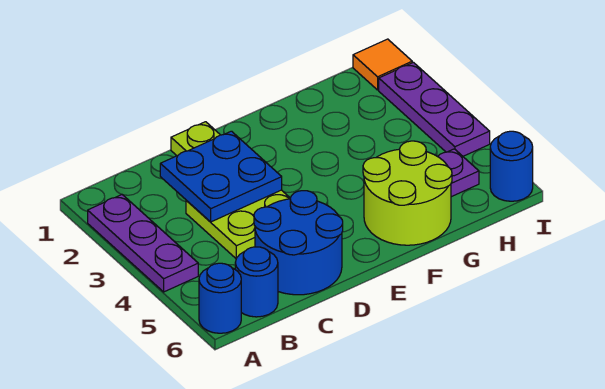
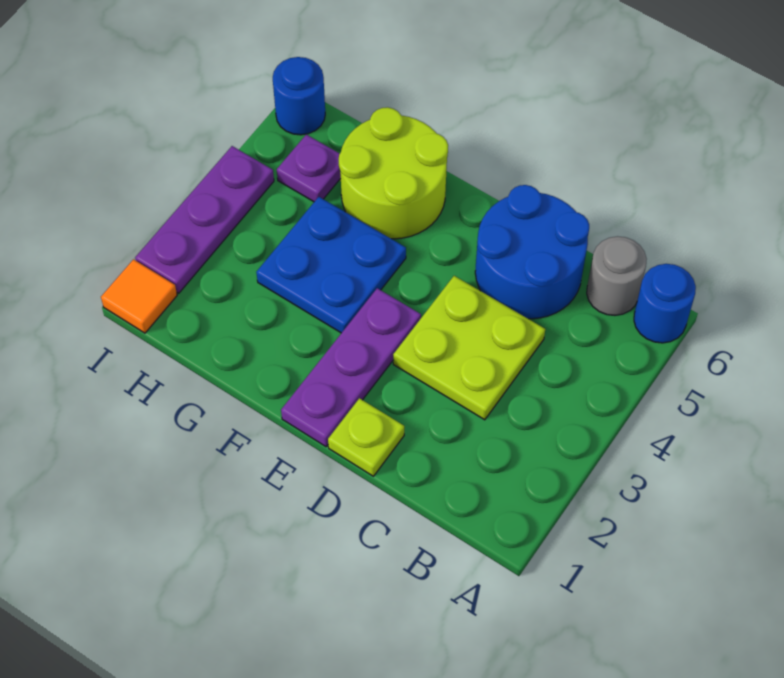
purple 1x3 plate [88,195,198,292] -> purple 1x3 plate moved to [281,288,421,447]
blue 1x1 round brick [235,247,278,317] -> grey 1x1 round brick [587,236,647,315]
blue 2x2 plate [160,131,282,222] -> blue 2x2 plate moved to [256,197,406,333]

